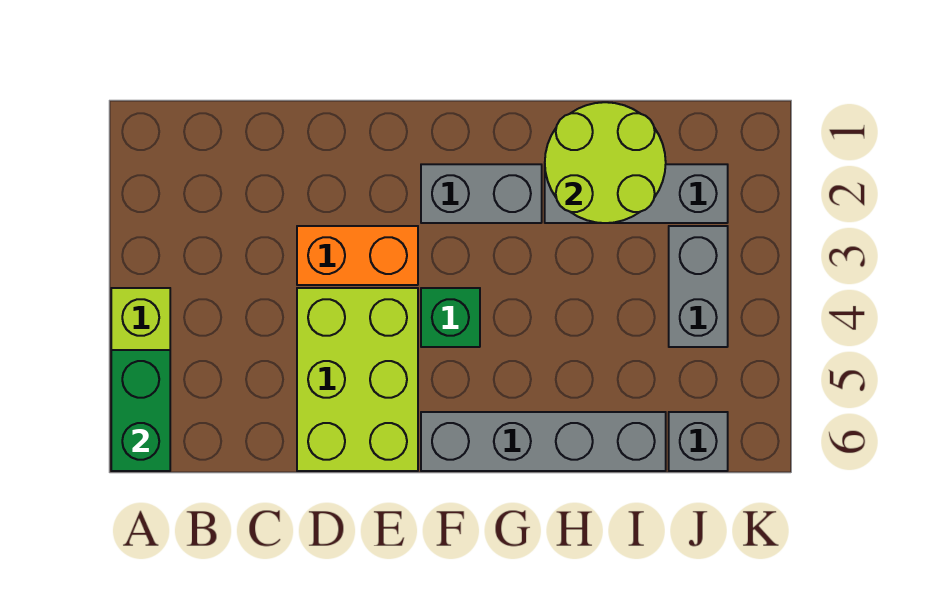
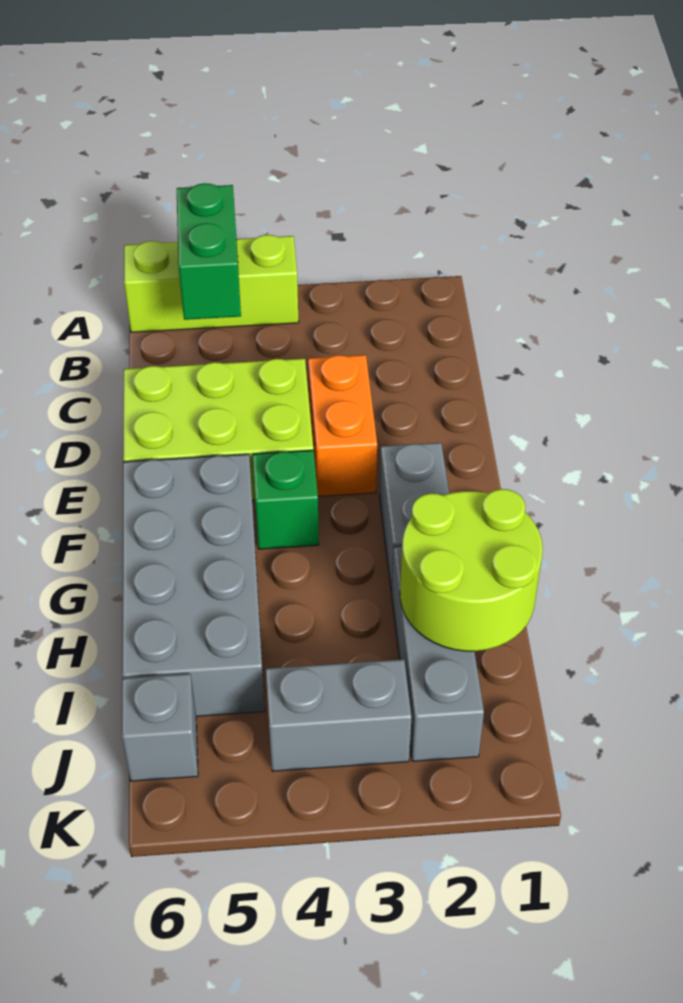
green 1x2 brick [111,350,170,471] -> green 1x2 brick turned to [177,183,241,320]
grey 1x4 brick [421,412,666,471] -> grey 2x4 brick [122,454,265,716]

